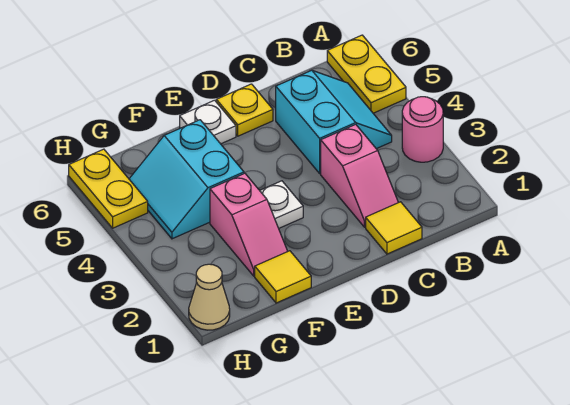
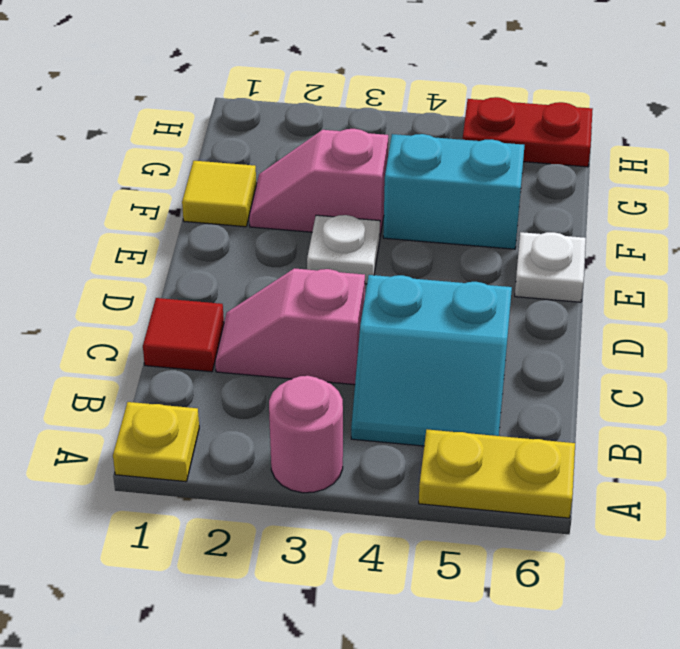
yellow 1x1 tile [366,202,422,254] -> red 1x1 tile [143,298,224,372]
yellow 1x1 plate [216,84,273,136] -> yellow 1x1 plate moved to [113,402,199,482]
tan 1x1 cone [189,264,230,330] -> none
yellow 1x2 plate [69,149,148,228] -> red 1x2 plate [463,97,593,167]

